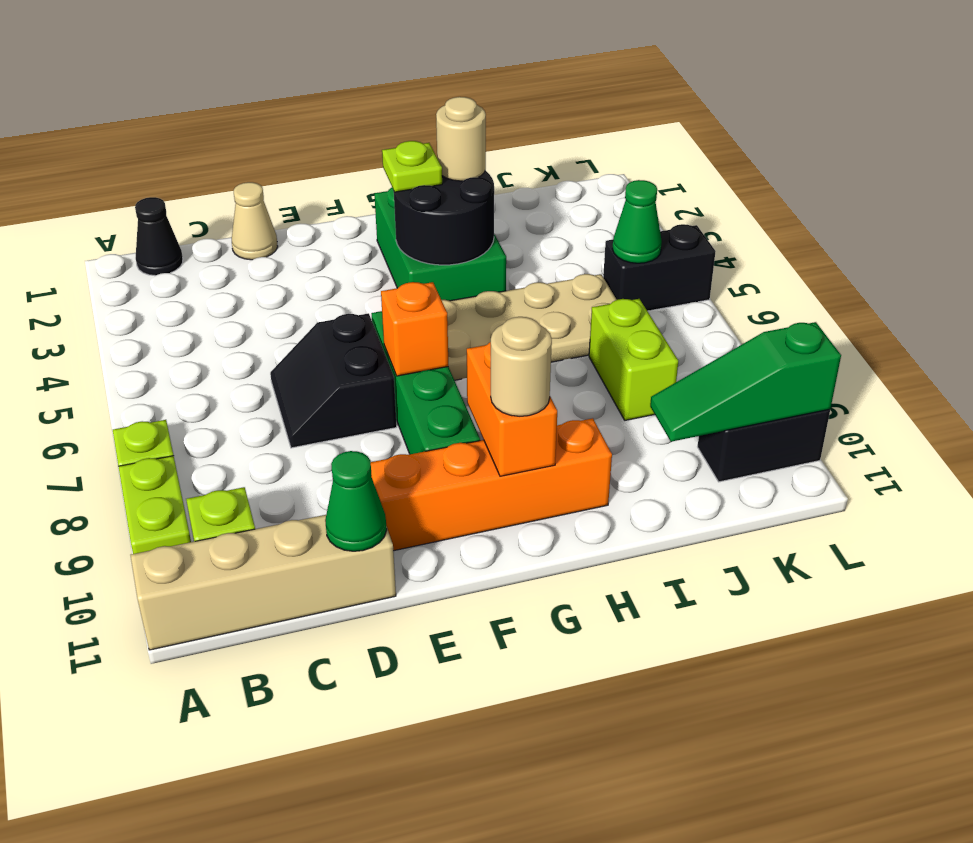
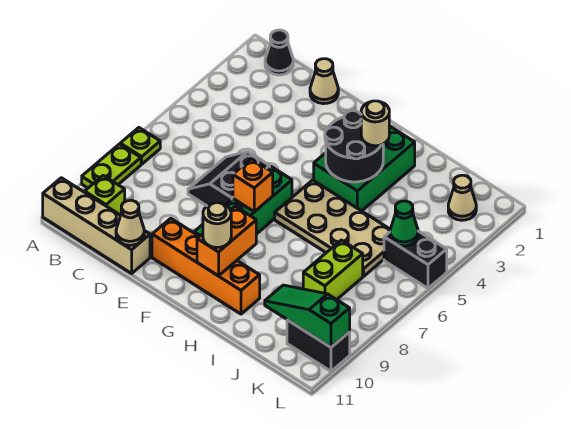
green 1x1 cone [325,451,387,551] -> tan 1x1 cone [116,200,144,245]
lime 1x1 plate [382,141,442,192] -> none
none -> tan 1x1 cone [448,175,476,220]

